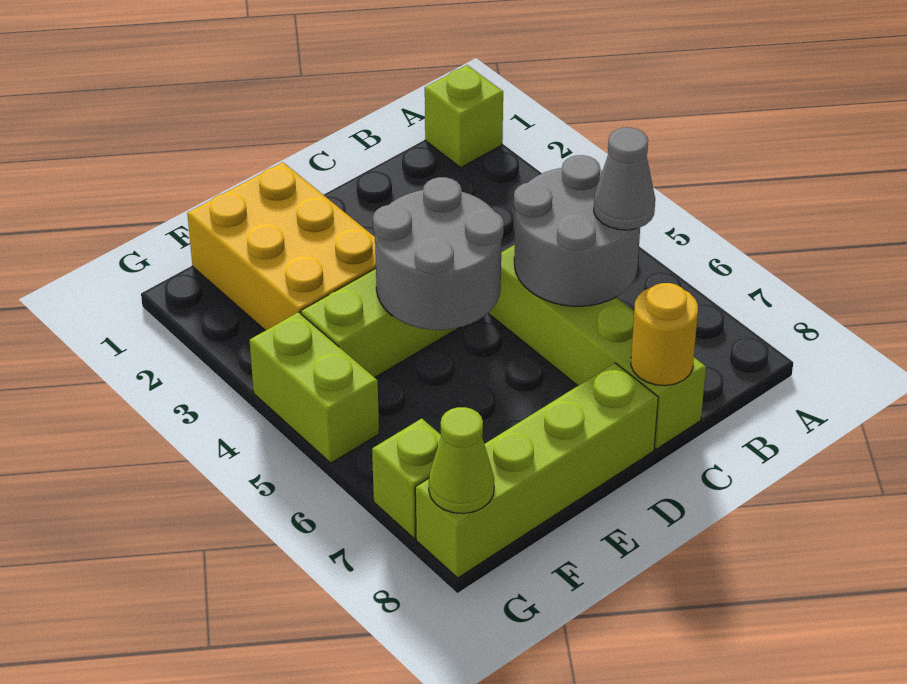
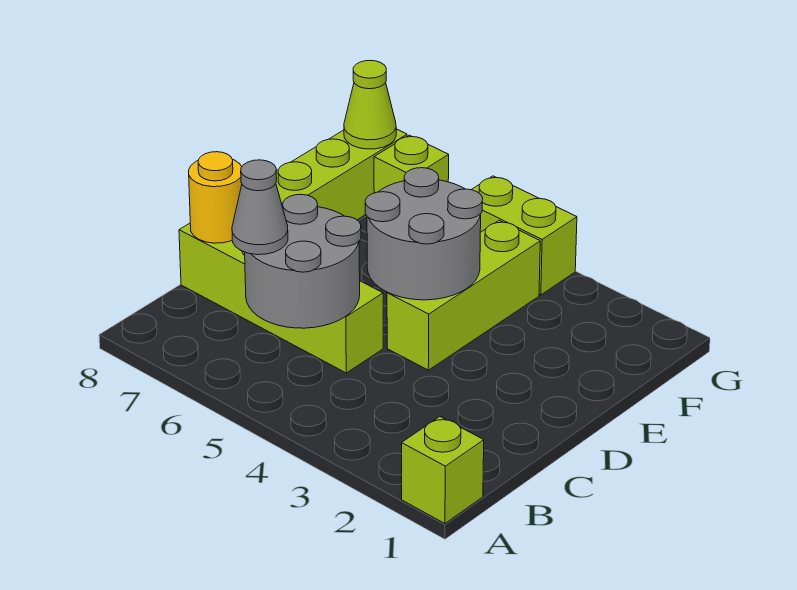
yellow 2x3 brick [187,162,376,331] -> none

